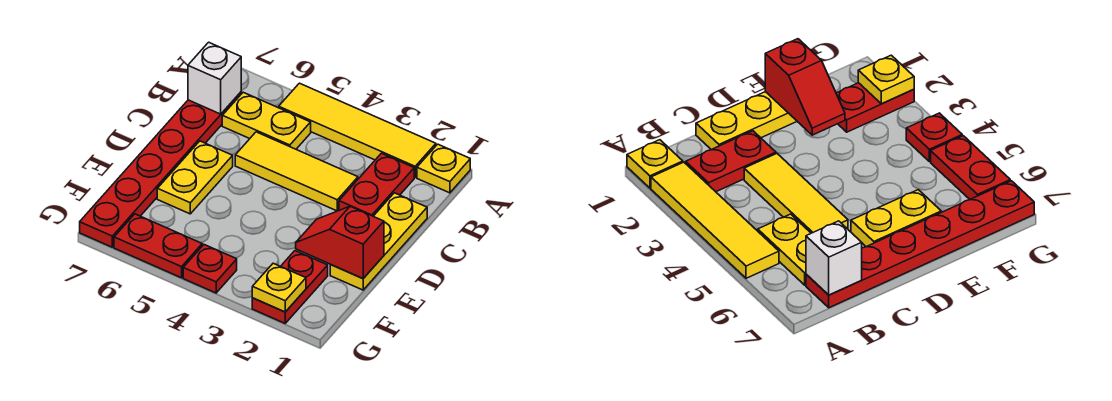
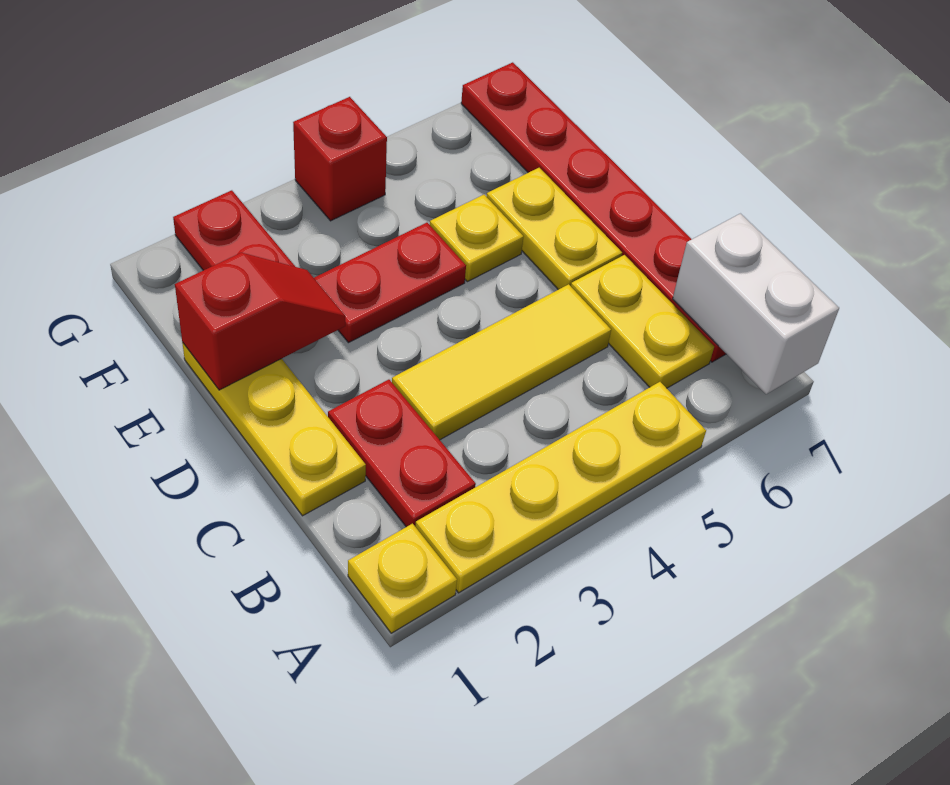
yellow 1x4 tile [279,83,436,177] -> yellow 1x4 plate [415,382,706,593]
yellow 1x2 plate [222,92,311,149] -> yellow 1x2 plate turned to [571,255,714,388]
white 1x1 brick [188,42,241,114] -> white 1x2 brick [673,214,839,394]
yellow 1x1 plate [252,263,306,312] -> yellow 1x1 plate moved to [430,195,524,282]
red 1x1 plate [183,245,237,293] -> red 1x1 brick [293,97,387,221]
red 1x2 plate [114,214,202,278] -> red 1x2 plate moved to [314,223,466,343]

